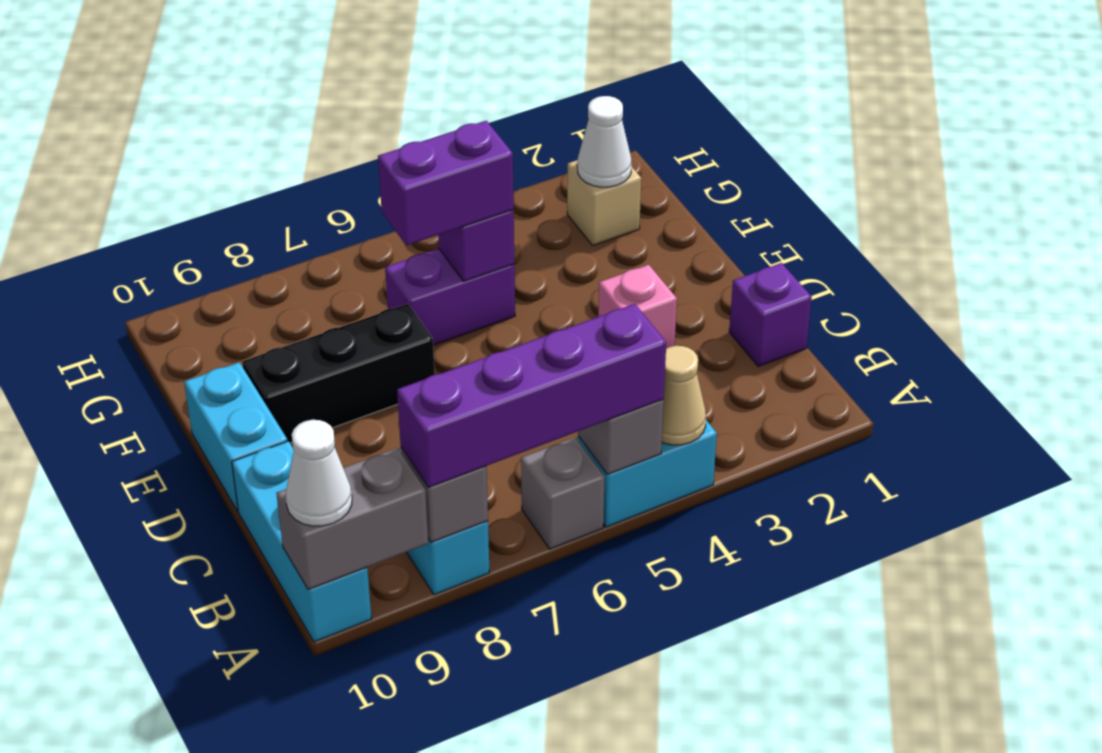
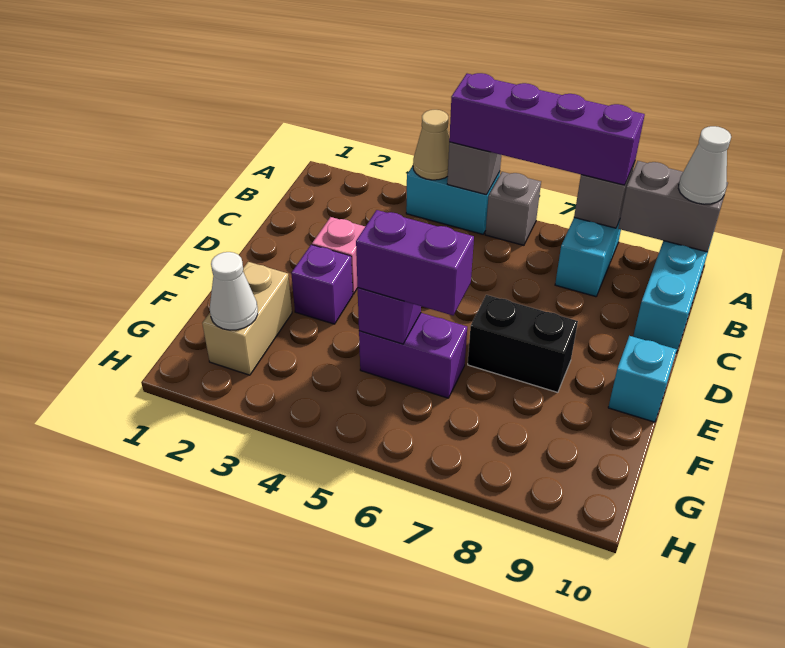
purple 1x1 brick [729,263,812,366] -> purple 1x1 brick moved to [291,245,353,324]
cyan 1x2 brick [184,362,287,511] -> cyan 1x1 brick [608,336,677,422]
black 1x3 brick [242,304,435,443] -> black 1x2 brick [468,295,578,392]
tan 1x1 brick [567,160,641,245] -> tan 1x2 brick [202,262,292,375]

